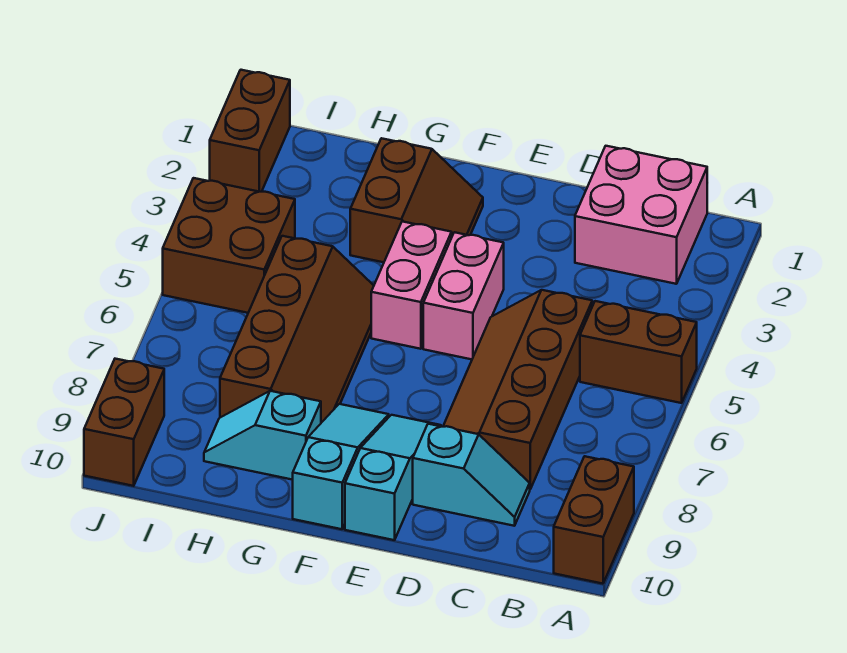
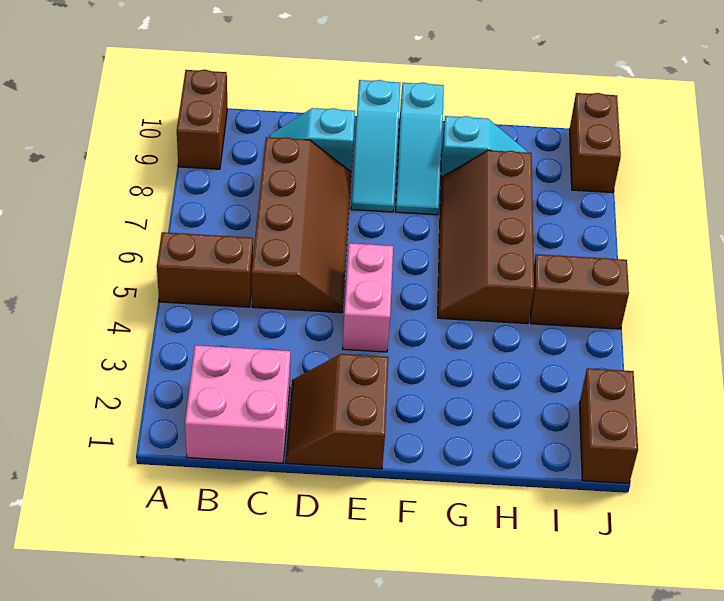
brown 2x2 slope [350,138,483,262] -> brown 2x2 slope moved to [286,354,388,469]
pink 1x2 brick [371,221,452,349] -> none
brown 2x2 brick [163,178,295,313] -> brown 1x2 brick [530,254,629,329]

